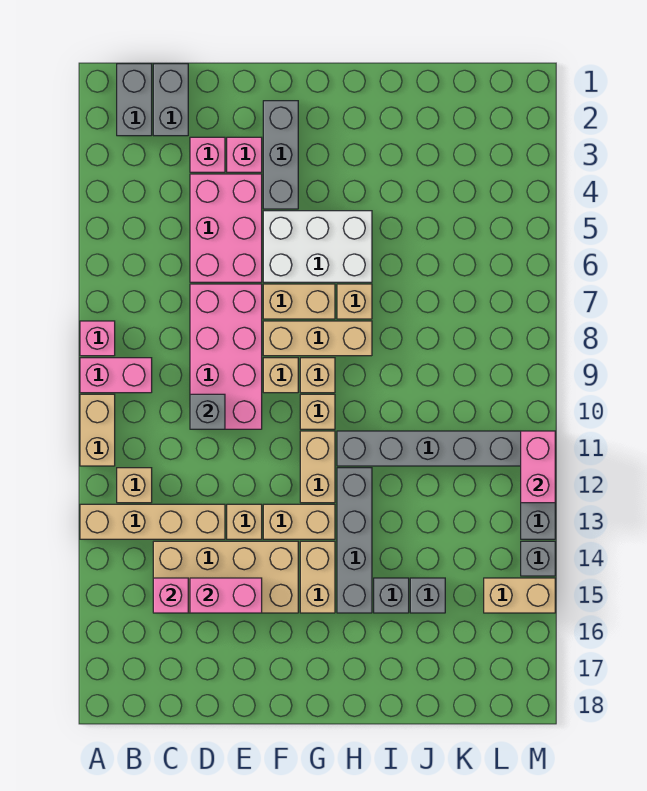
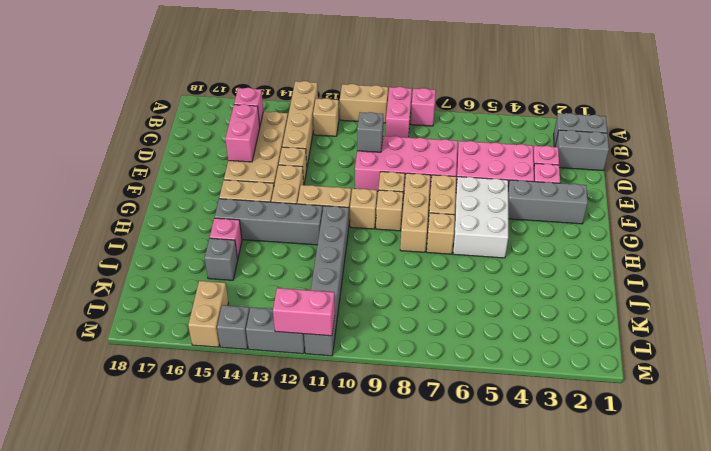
grey 1x1 brick [374,578,409,613] -> pink 1x1 brick [210,218,242,259]

